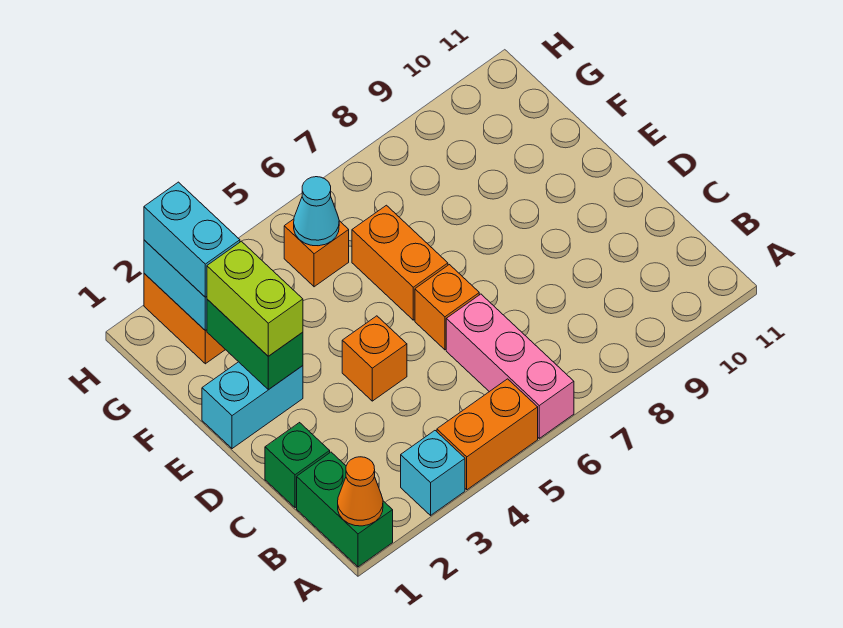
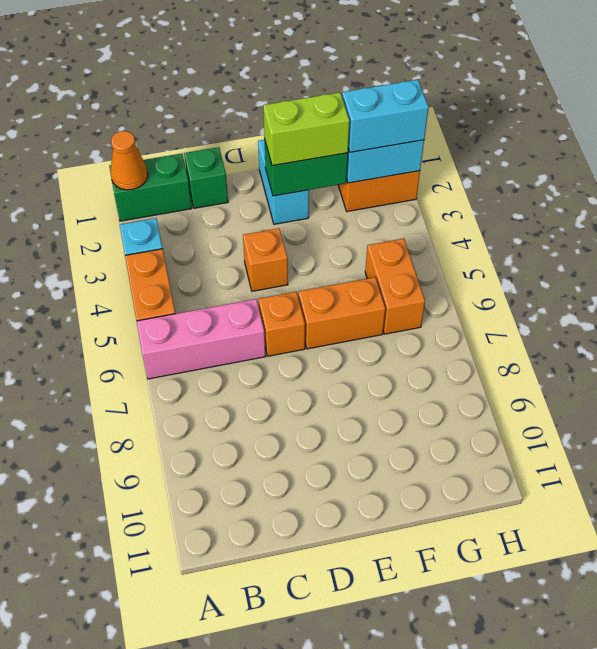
orange 1x1 brick [284,219,349,287] -> orange 1x2 brick [365,239,425,334]
cyan 1x1 cone [294,177,339,246] -> none

